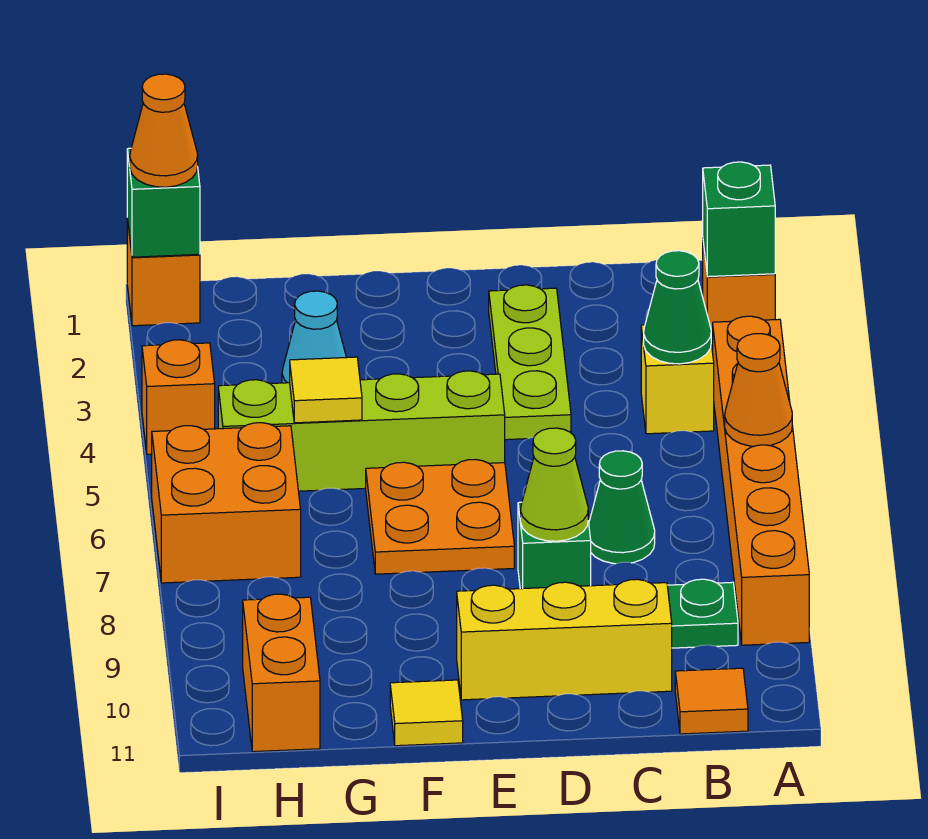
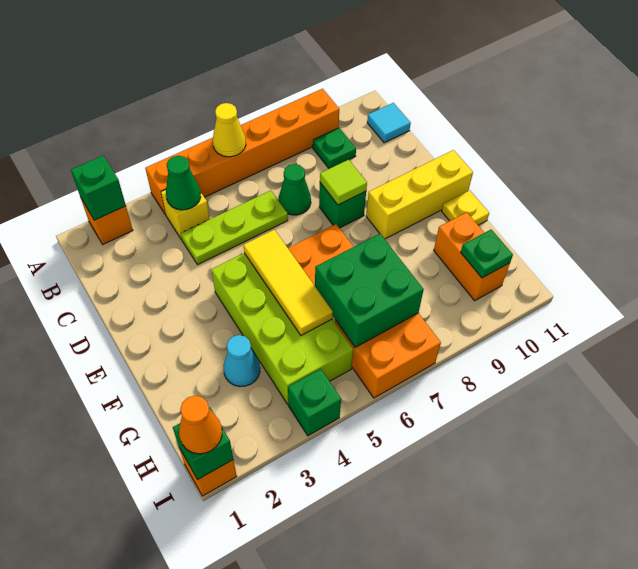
orange 1x1 cone [725,334,792,446] -> yellow 1x1 cone [213,103,246,157]
orange 1x1 tile [675,668,748,734] -> cyan 1x1 tile [367,103,411,143]
yellow 1x3 brick [457,579,672,700] -> yellow 1x3 brick turned to [366,150,473,239]
lime 1x3 plate [489,285,571,440] -> lime 1x3 plate moved to [181,190,288,265]
lime 1x1 cone [520,428,588,541] -> lime 1x1 tile [320,160,367,205]
lime 1x4 brick [218,371,505,491] -> lime 2x4 brick [211,253,353,404]
yellow 1x1 tile [390,680,463,746] -> yellow 1x1 plate [442,190,489,225]
yellow 1x1 tile [290,357,362,423] -> yellow 1x3 tile [244,230,333,335]
none -> green 2x2 brick [315,234,424,347]
orange 1x2 brick [243,594,320,752] -> orange 1x2 brick turned to [434,212,510,301]
none -> green 1x1 plate [461,230,513,278]
orange 1x1 brick [142,340,215,454] -> green 1x1 brick [288,369,341,436]

